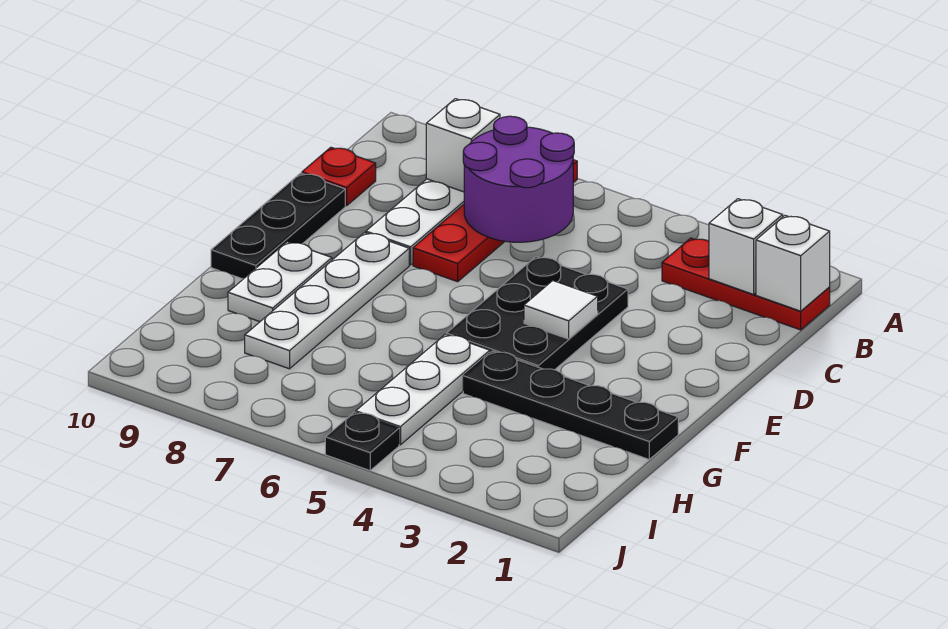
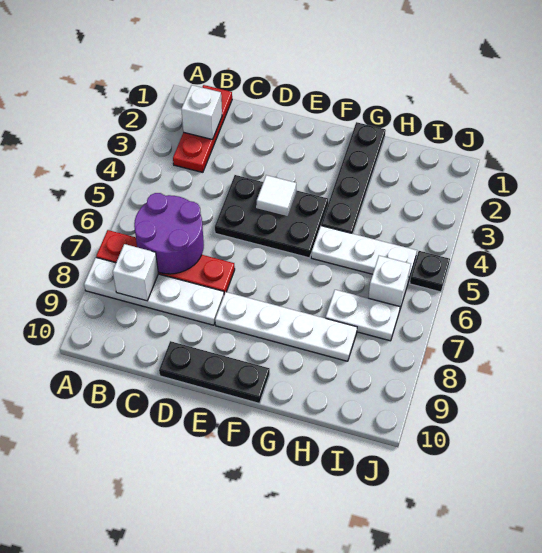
white 1x1 brick [756,216,830,311] -> white 1x1 brick moved to [368,256,411,312]
red 1x1 plate [302,147,376,206] -> none
white 1x2 plate [228,242,332,322] -> white 1x2 plate moved to [326,290,400,341]

